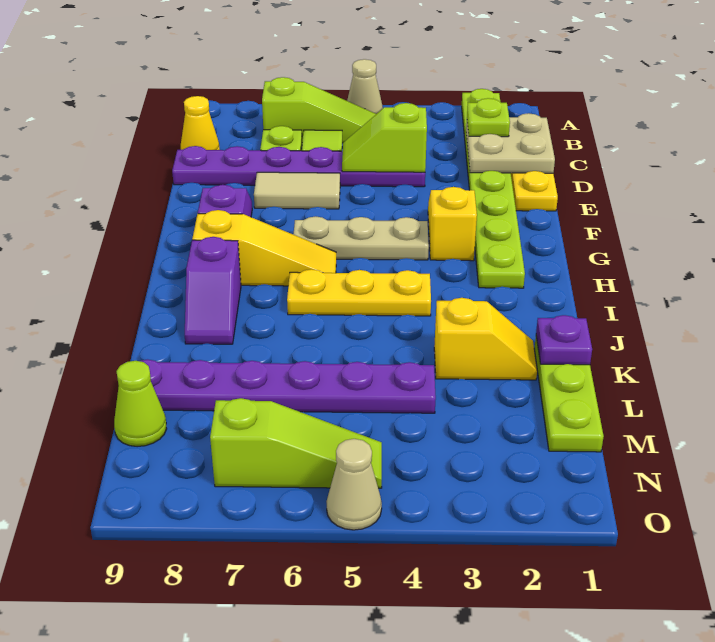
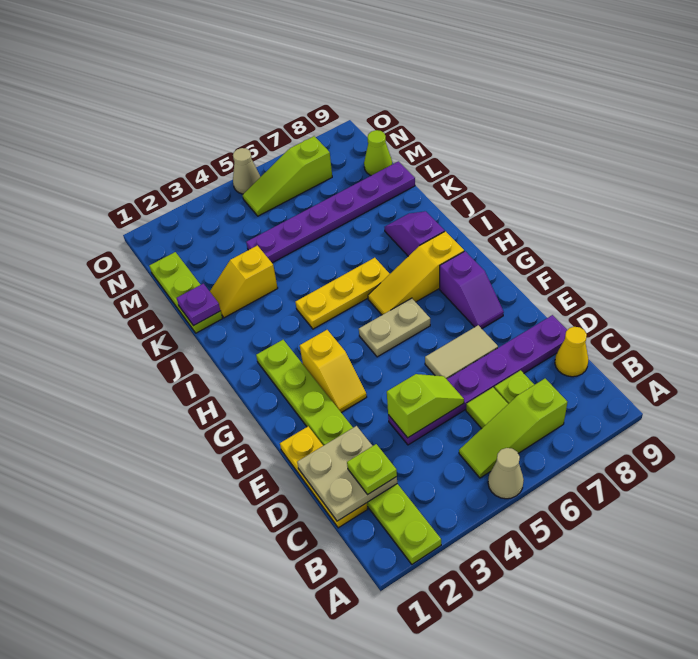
tan 1x3 plate [293,216,429,260] -> tan 1x2 plate [359,298,430,357]

